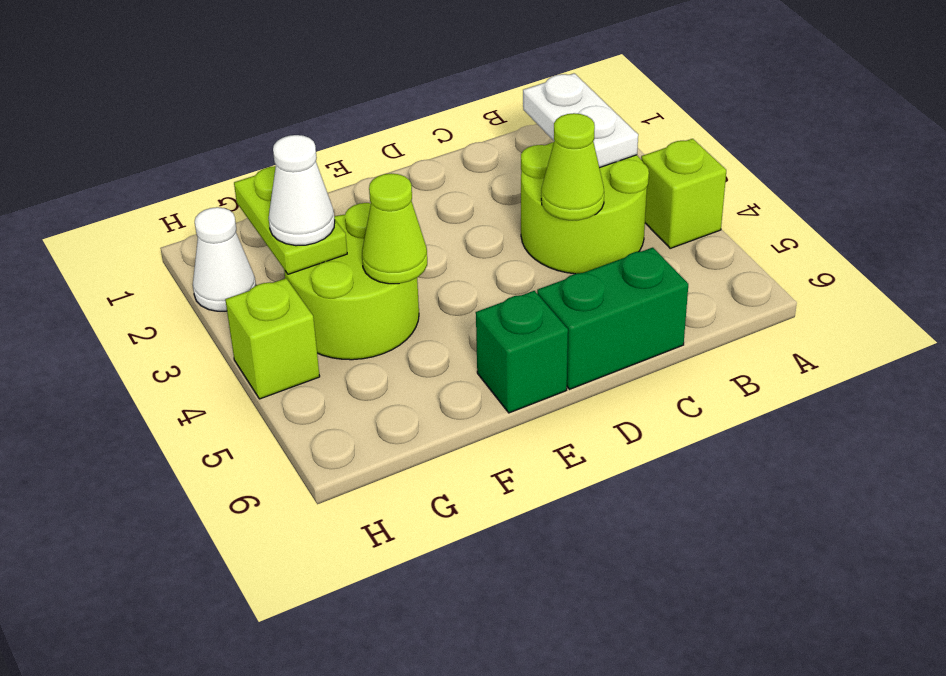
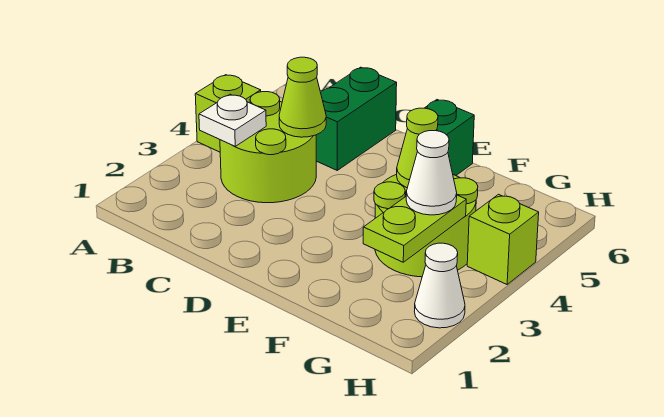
white 1x2 plate [523,73,638,168] -> white 1x1 plate [199,94,266,146]
green 1x2 brick [537,248,688,389] -> green 1x2 brick turned to [316,67,397,170]

